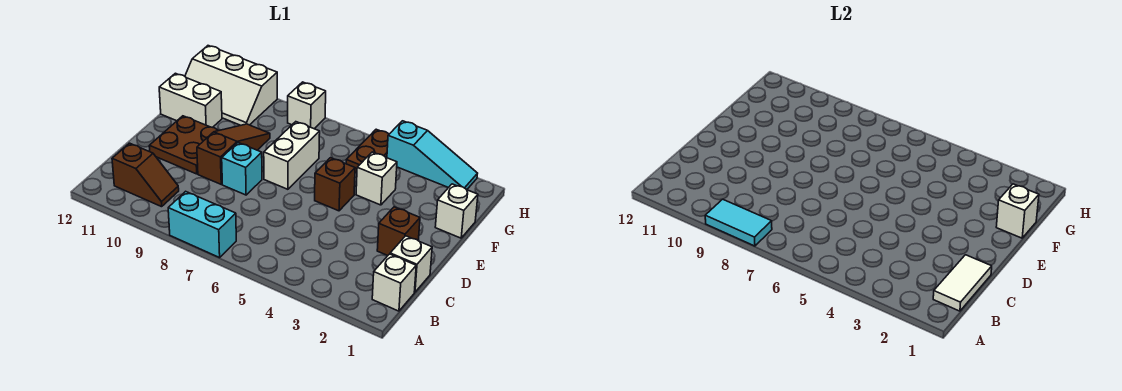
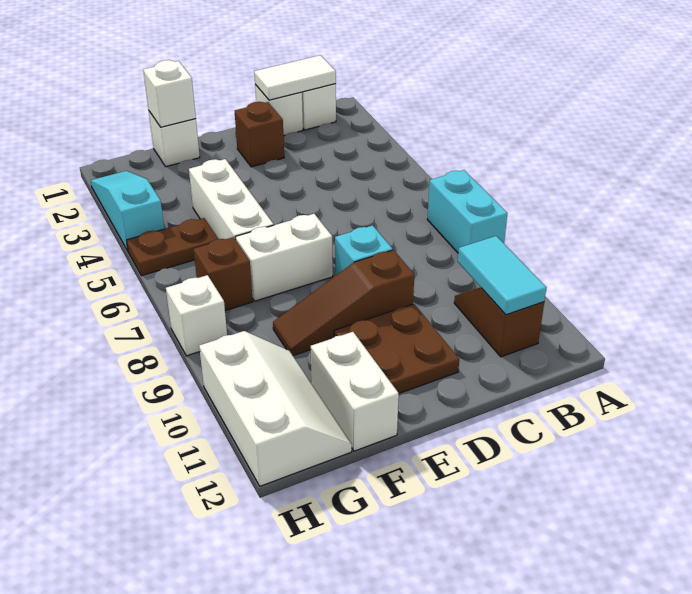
cyan 1x2 tile [705,199,772,246] -> cyan 1x2 tile moved to [458,236,546,315]
brown 1x1 brick [315,158,355,211] -> brown 1x1 brick moved to [194,237,253,311]
white 1x1 brick [356,152,397,205] -> white 1x3 brick [189,159,274,240]

